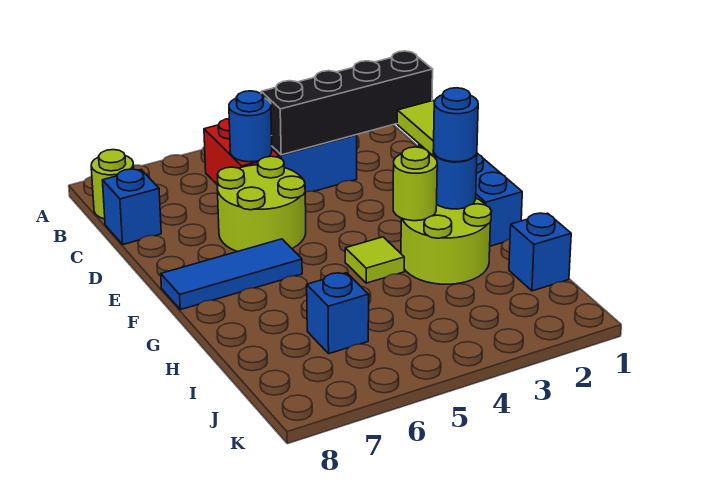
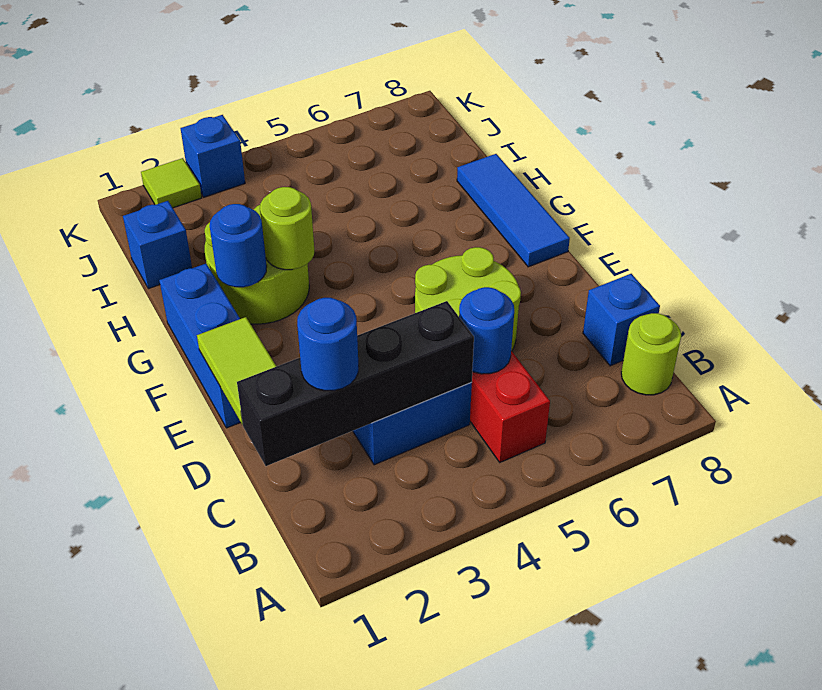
blue 1x3 tile [161,239,302,310] -> blue 1x3 tile turned to [457,154,570,267]
blue 1x1 round brick [434,88,478,162] -> blue 1x1 round brick moved to [297,298,359,391]
lime 1x1 tile [345,237,404,283] -> lime 1x1 tile moved to [141,158,202,208]
blue 1x1 brick [307,273,369,354] -> blue 1x1 brick moved to [181,115,245,197]

